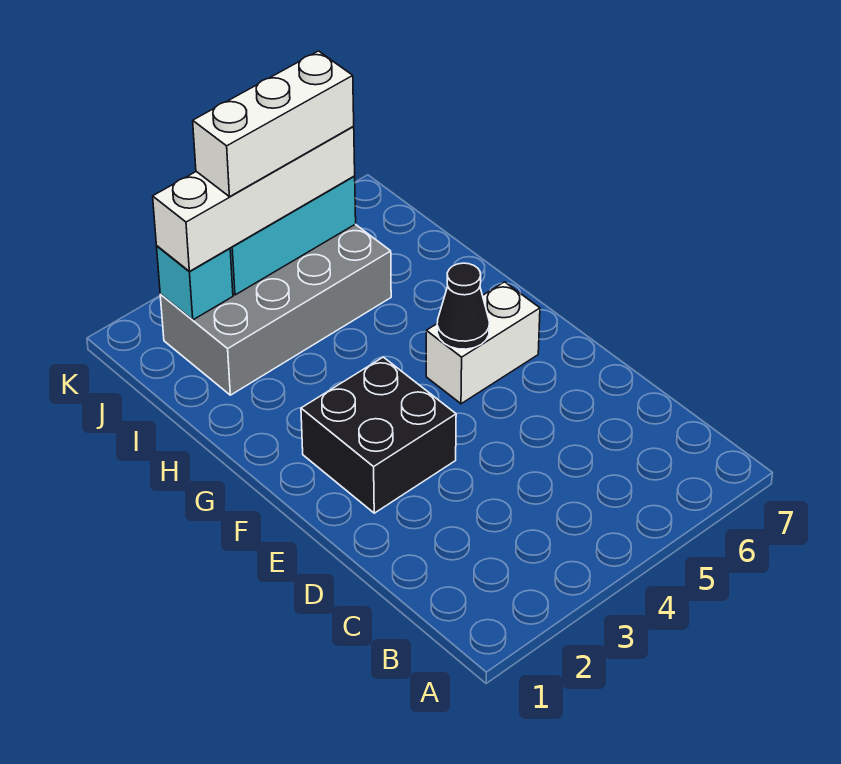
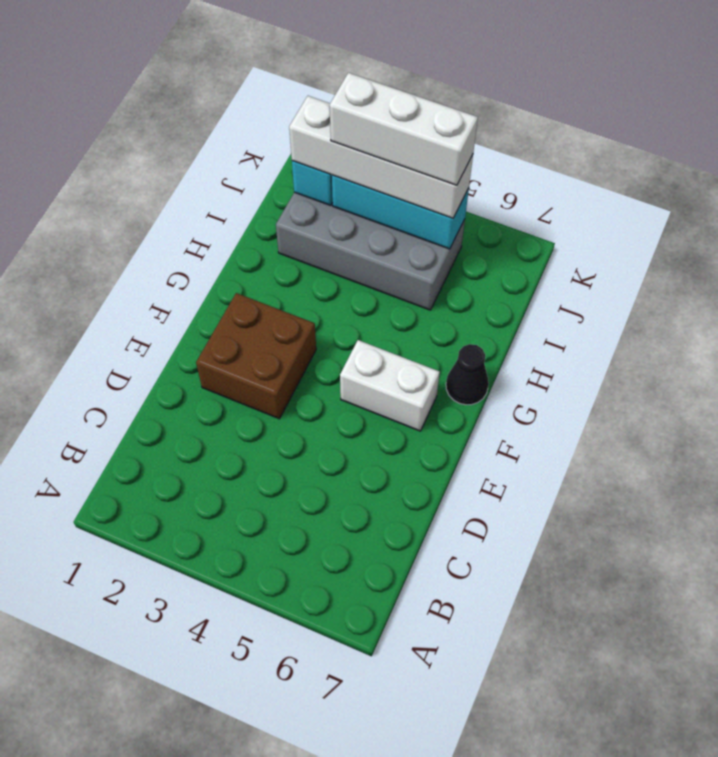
black 2x2 brick [301,357,456,513] -> brown 2x2 brick [196,293,316,419]
black 1x1 cone [437,263,489,349] -> black 1x1 cone moved to [446,344,489,405]

